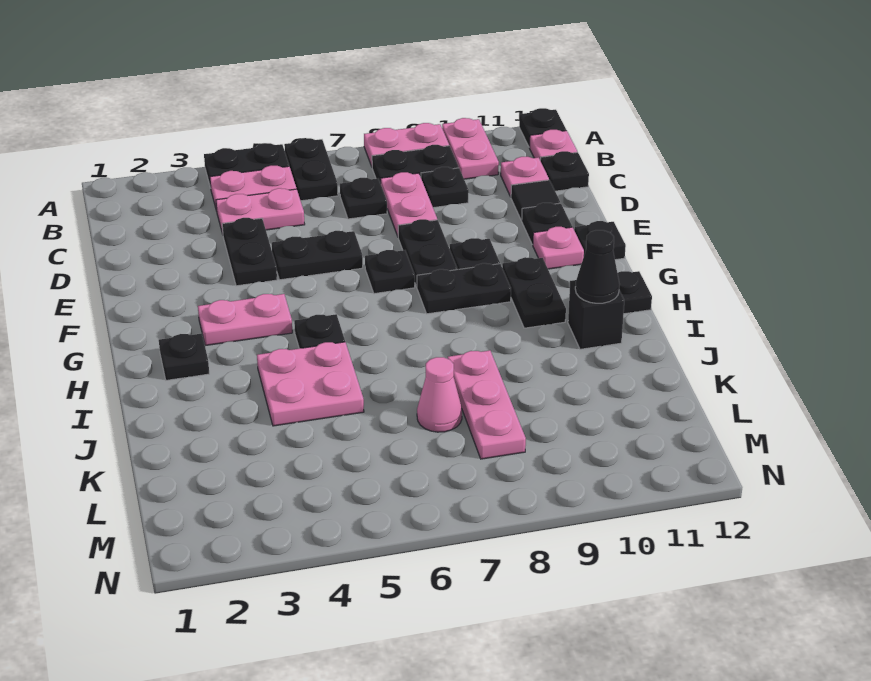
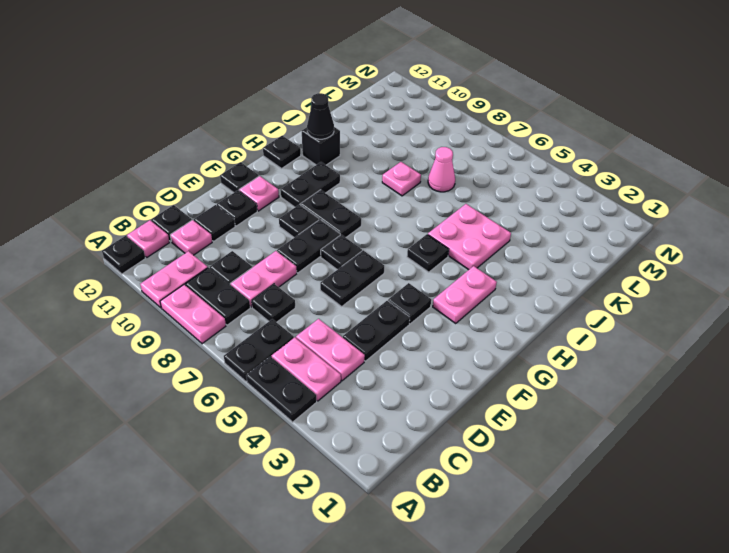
black 1x2 plate [272,231,363,280] -> black 1x2 plate turned to [320,250,384,306]
pink 1x2 plate [198,294,292,346] -> pink 1x2 plate turned to [433,266,497,323]
black 1x1 plate [159,334,209,380] -> black 1x1 plate moved to [388,283,431,324]
pink 1x3 plate [448,350,526,459] -> pink 1x1 plate [382,162,421,196]

